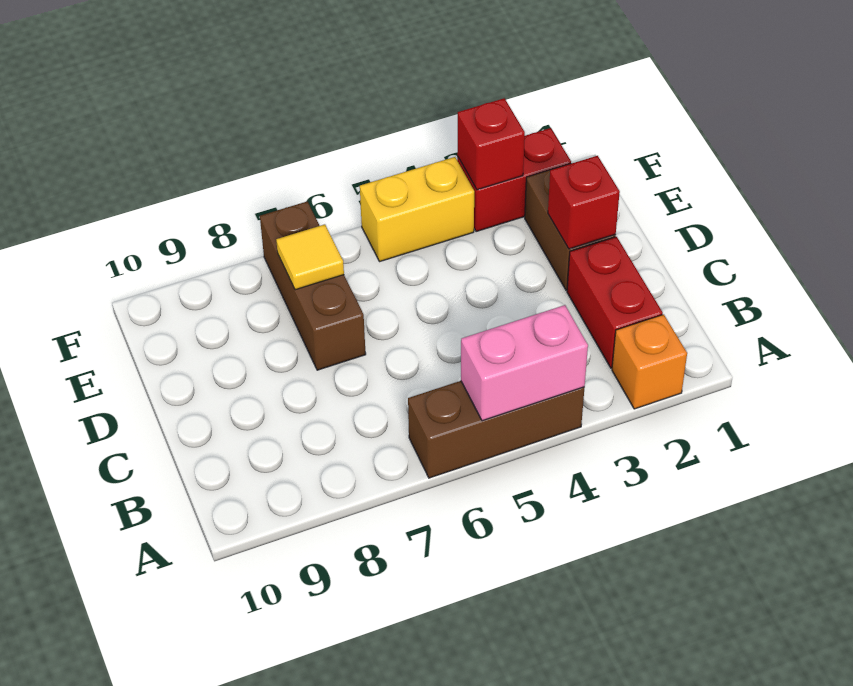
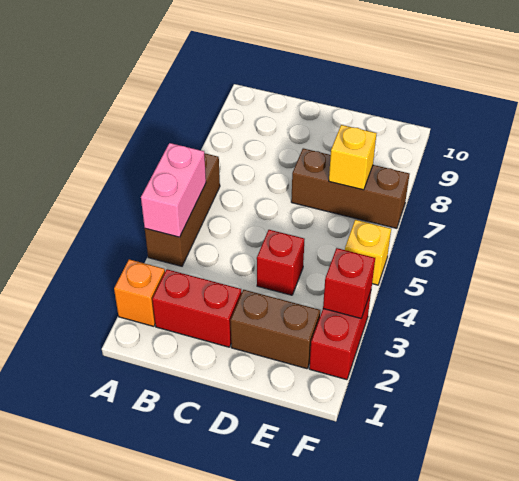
red 1x1 brick [548,156,620,249] -> red 1x1 brick moved to [257,230,305,295]
yellow 1x1 tile [276,224,344,290] -> yellow 1x1 brick [329,125,377,190]
yellow 1x2 brick [360,157,474,262] -> yellow 1x1 brick [345,220,391,285]

